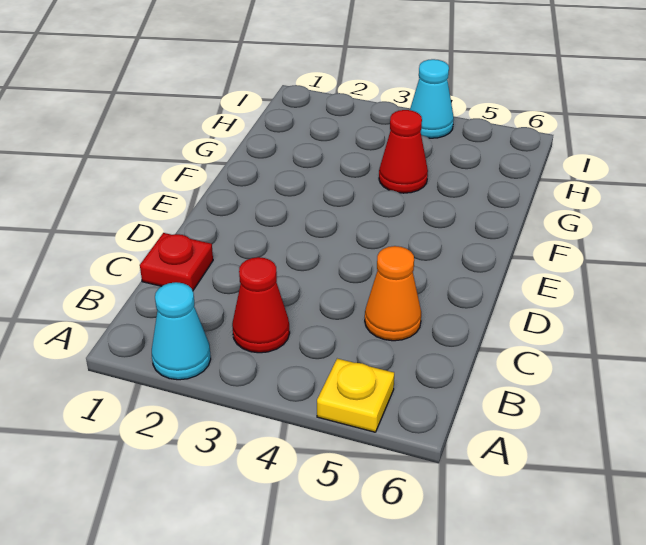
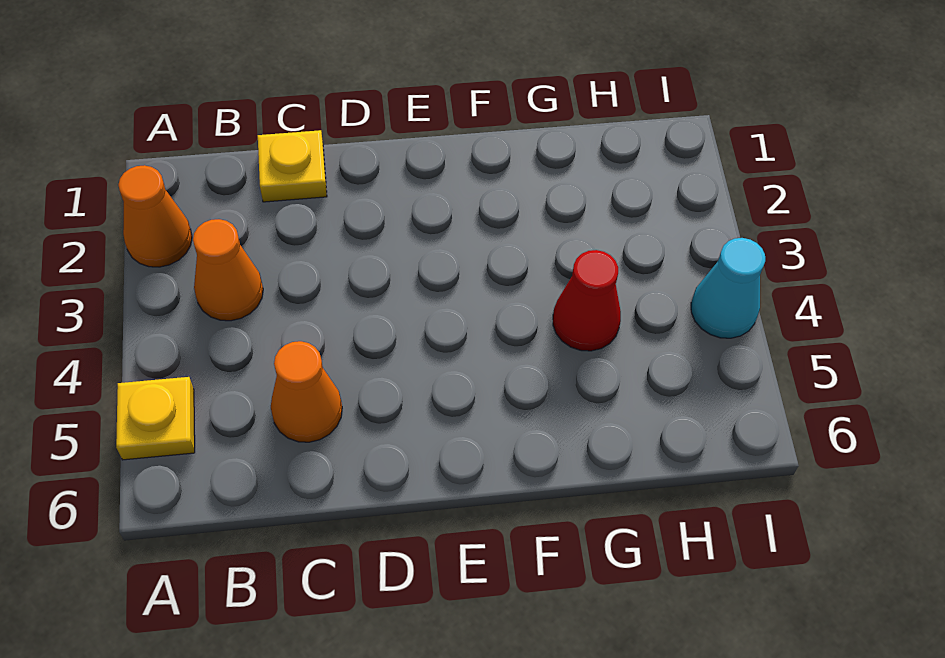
cyan 1x1 cone [152,282,211,380] -> orange 1x1 cone [118,165,192,267]
red 1x1 cone [232,257,290,353] -> orange 1x1 cone [193,219,263,321]
red 1x1 plate [140,233,213,290] -> yellow 1x1 plate [258,130,327,202]

